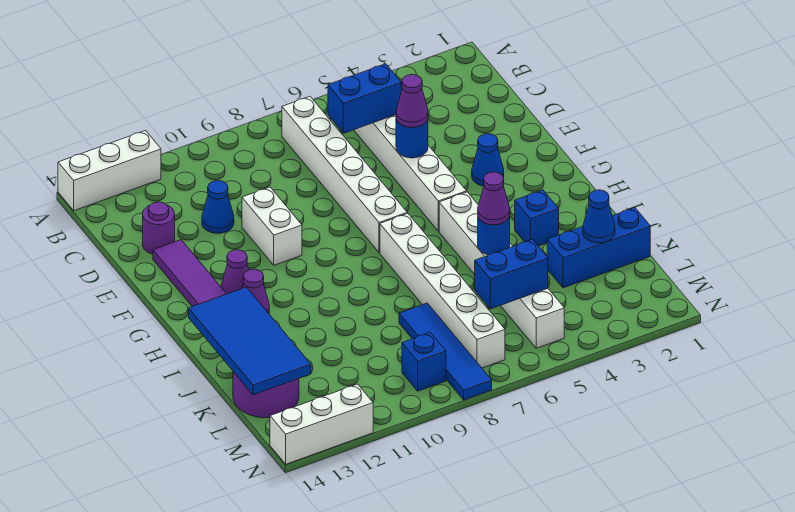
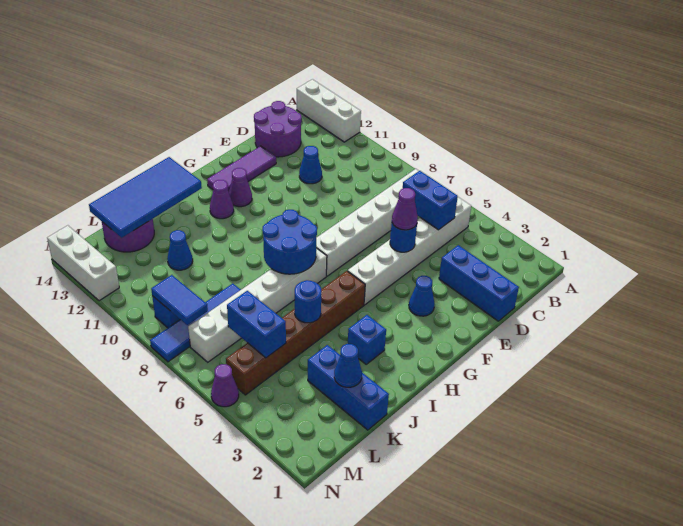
none -> blue 1x3 brick [439,245,519,321]
purple 1x1 round brick [143,202,175,254] -> purple 2x2 round brick [254,101,302,157]
white 1x2 brick [242,187,302,265] -> none
white 1x6 brick [439,192,564,348] -> brown 1x6 brick [226,271,365,395]
none -> blue 2x2 round brick [262,210,317,274]
purple 1x1 cone [478,172,510,225] -> purple 1x1 cone moved to [211,364,239,407]
none -> blue 1x1 cone [167,230,193,270]
none -> blue 1x2 tile [151,275,208,325]

